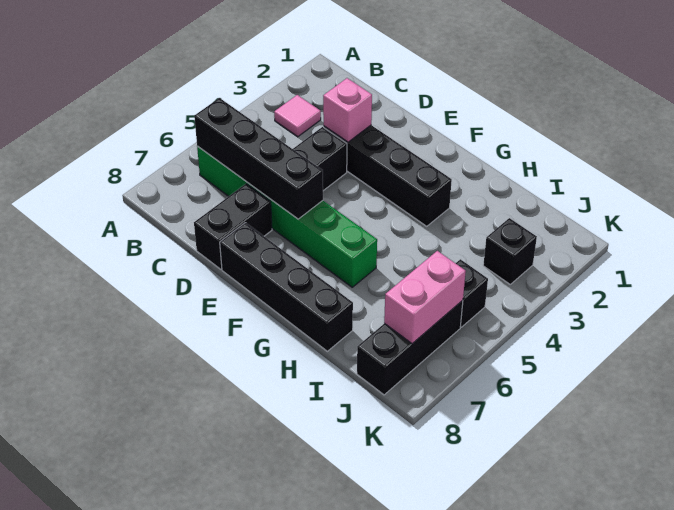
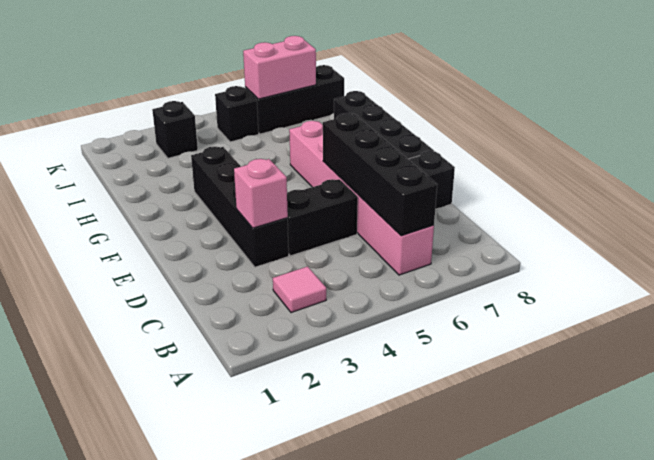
green 1x6 brick [197,146,377,287] -> pink 1x6 brick [289,121,434,275]

